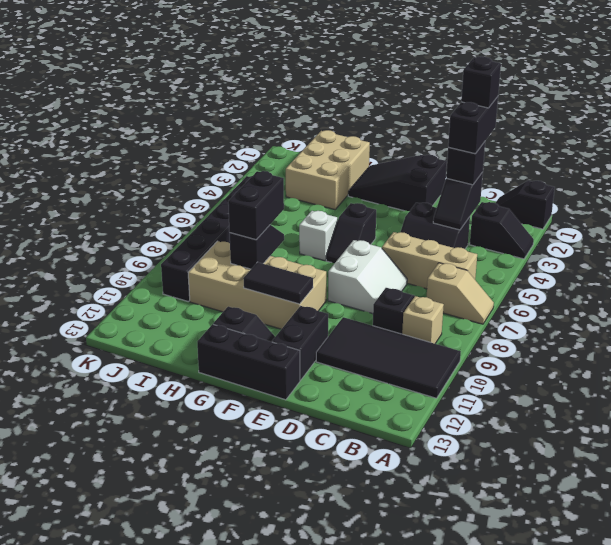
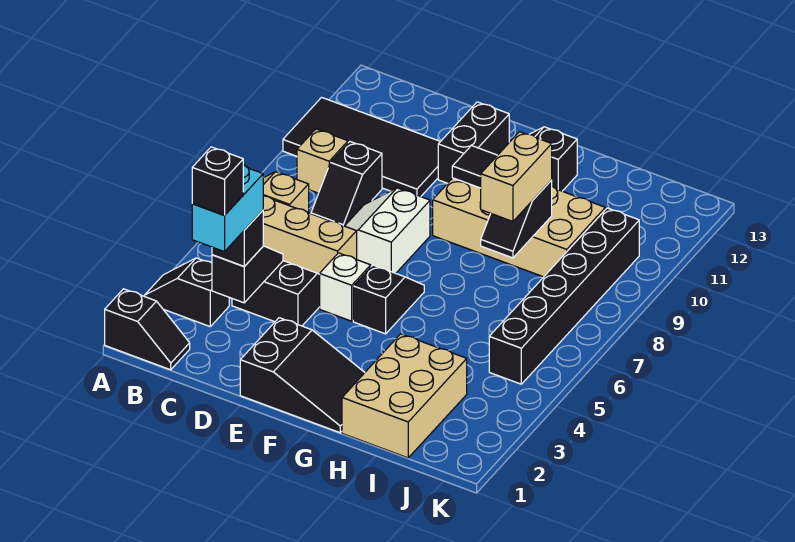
black 1x2 brick [448,97,498,154] -> cyan 1x2 brick [192,165,264,252]
black 1x3 brick [197,324,300,400] -> none
white 1x1 brick [299,211,337,261] -> white 1x1 brick moved to [320,253,371,321]
black 1x2 brick [228,171,284,240] -> tan 1x2 brick [481,132,552,222]

